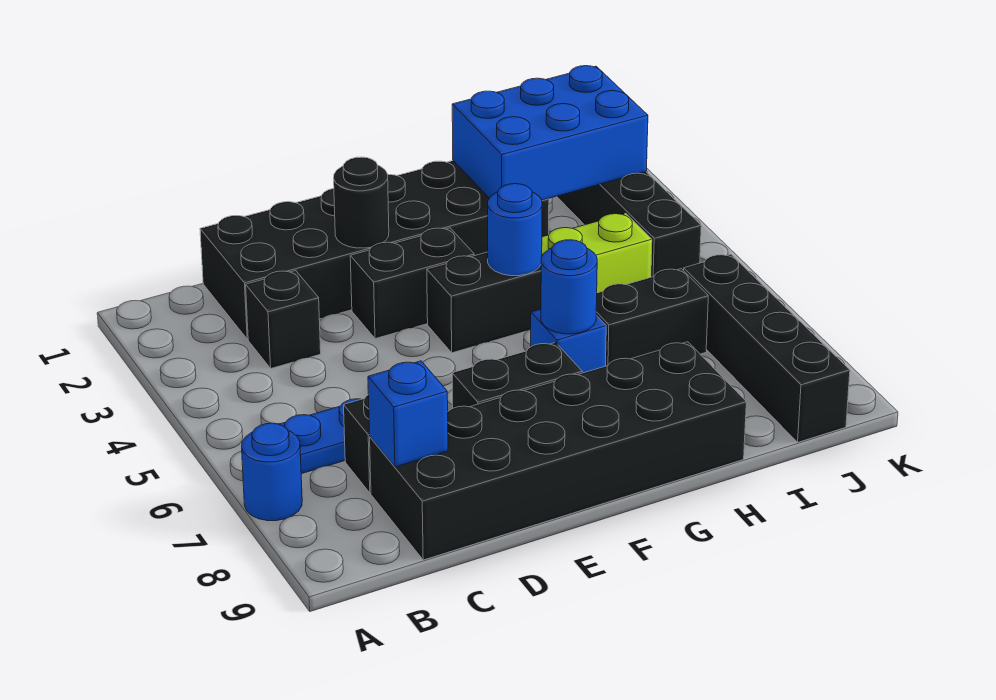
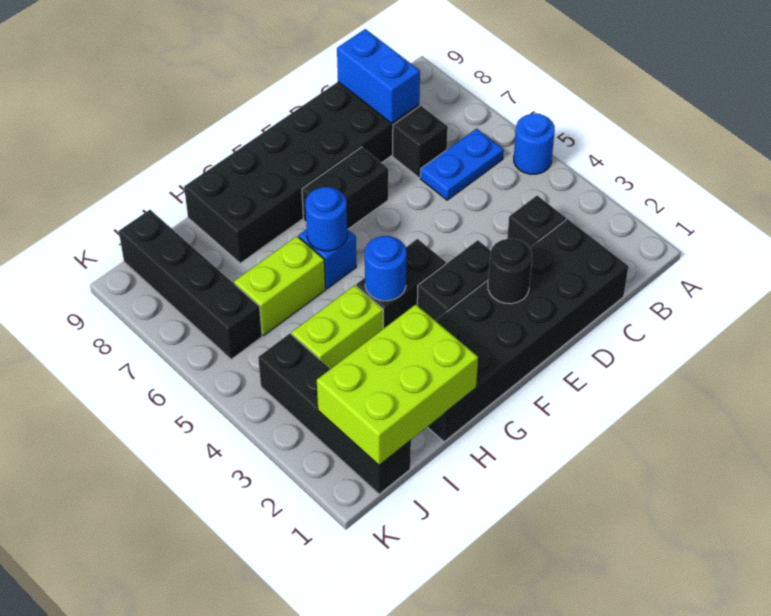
blue 1x1 round brick [242,423,302,521] -> blue 1x1 round brick moved to [514,113,555,174]
blue 1x1 brick [368,361,448,467] -> blue 1x2 brick [337,29,420,123]
blue 2x3 brick [452,66,648,200] -> lime 2x3 brick [317,304,478,465]
black 1x2 brick [596,269,708,366] -> lime 1x2 brick [234,236,326,335]

